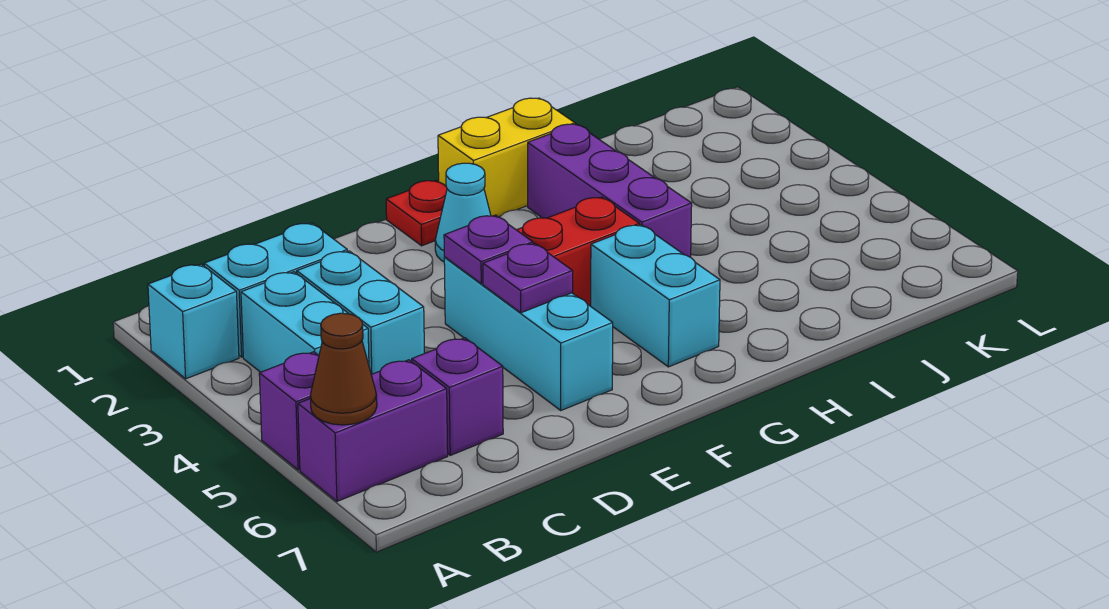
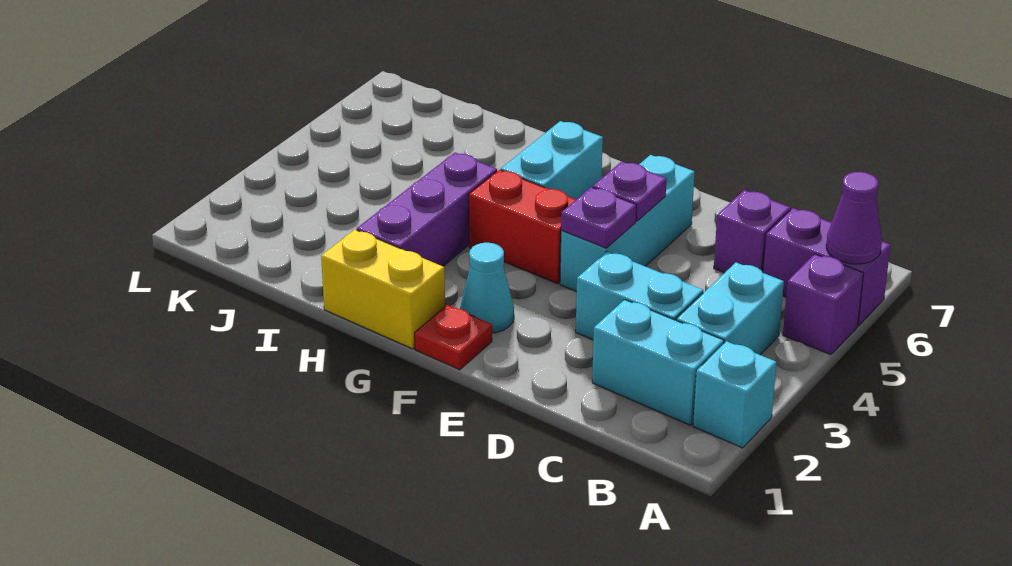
brown 1x1 cone [310,313,377,425] -> purple 1x1 cone [826,172,882,264]
cyan 1x2 brick [297,251,424,374] -> cyan 1x2 brick turned to [576,251,703,340]

